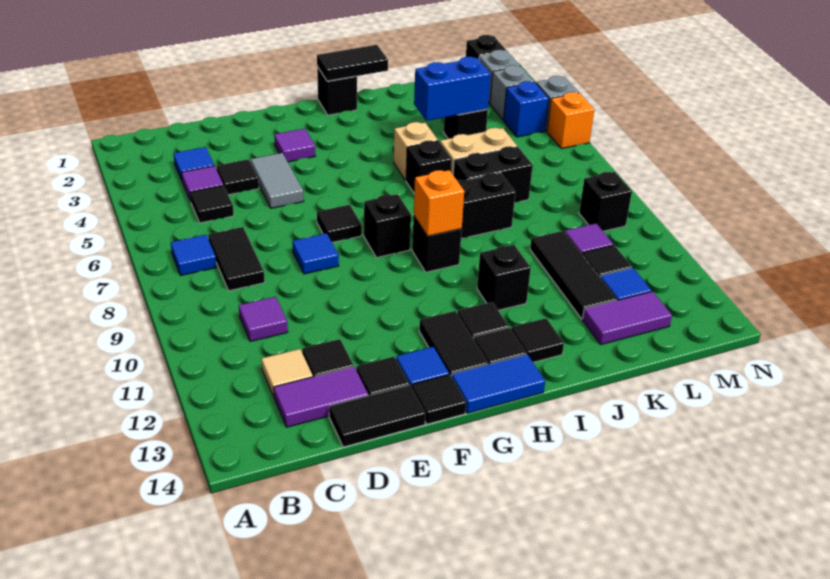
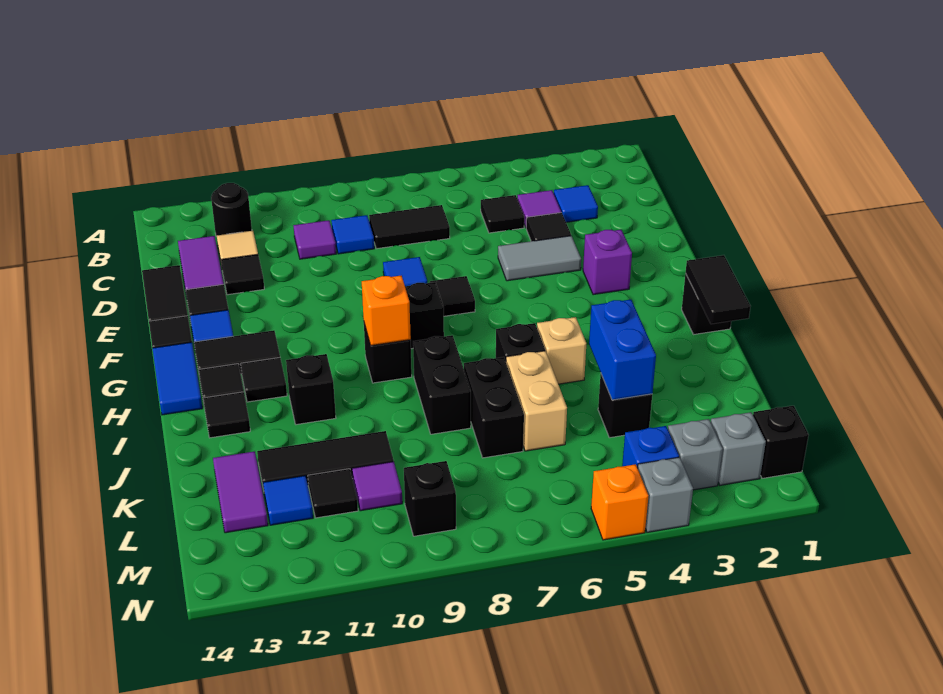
blue 1x1 tile [171,235,217,275] -> blue 1x1 tile moved to [331,215,374,254]
none -> black 1x1 round brick [211,183,252,236]
purple 1x1 tile [274,129,315,162] -> purple 1x1 brick [583,230,632,295]

